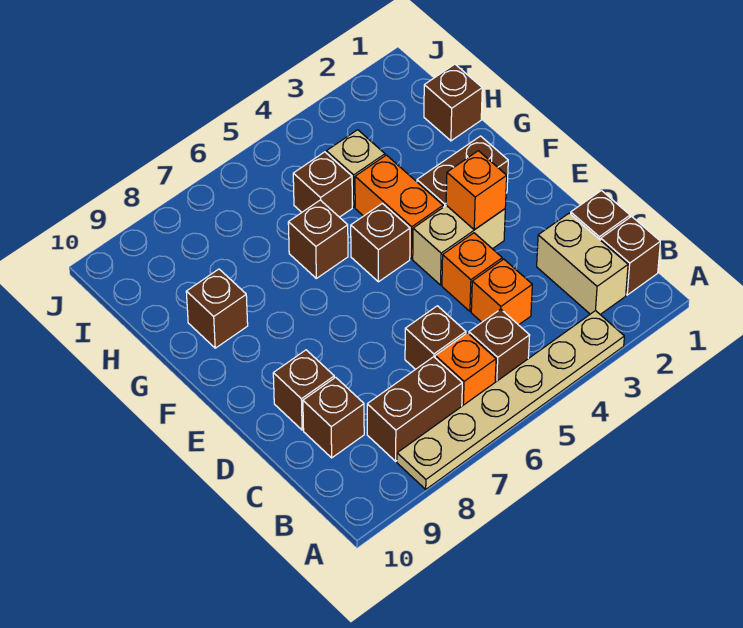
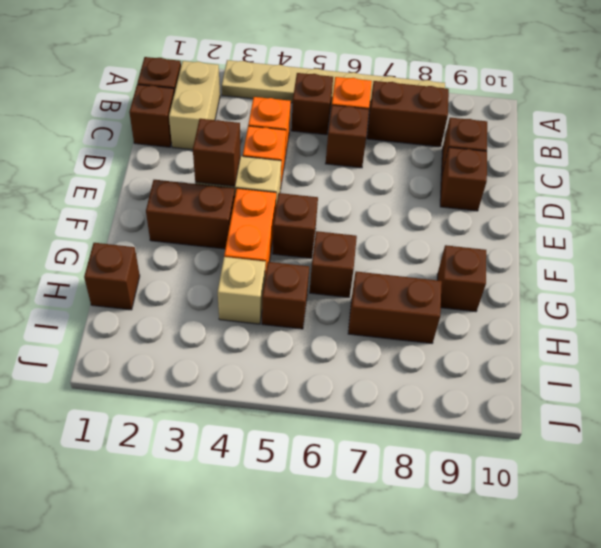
orange 1x1 brick [446,151,507,230] -> brown 1x1 brick [193,119,241,186]
none -> brown 1x2 brick [348,272,442,343]

